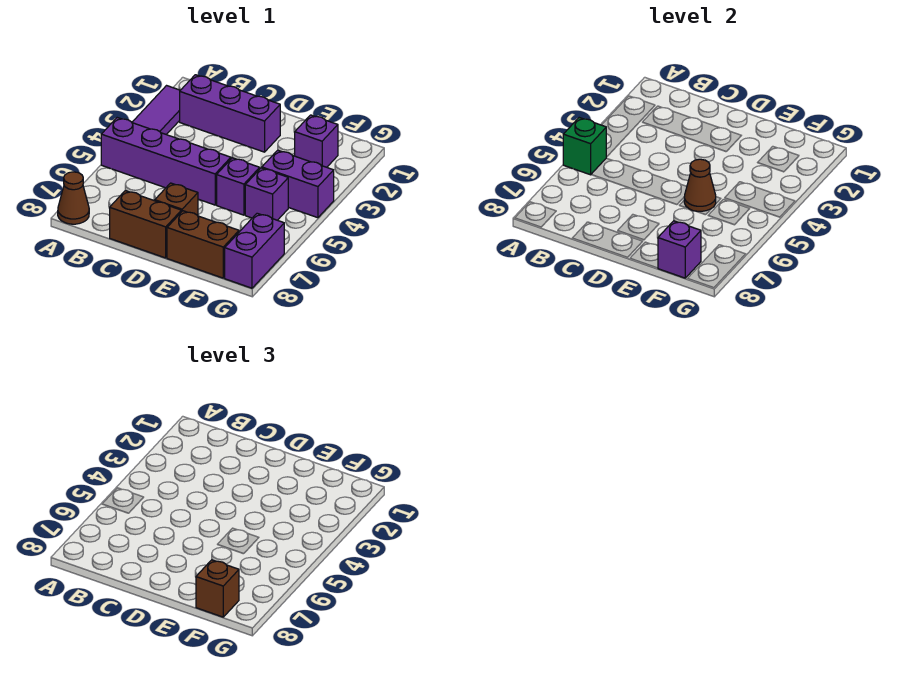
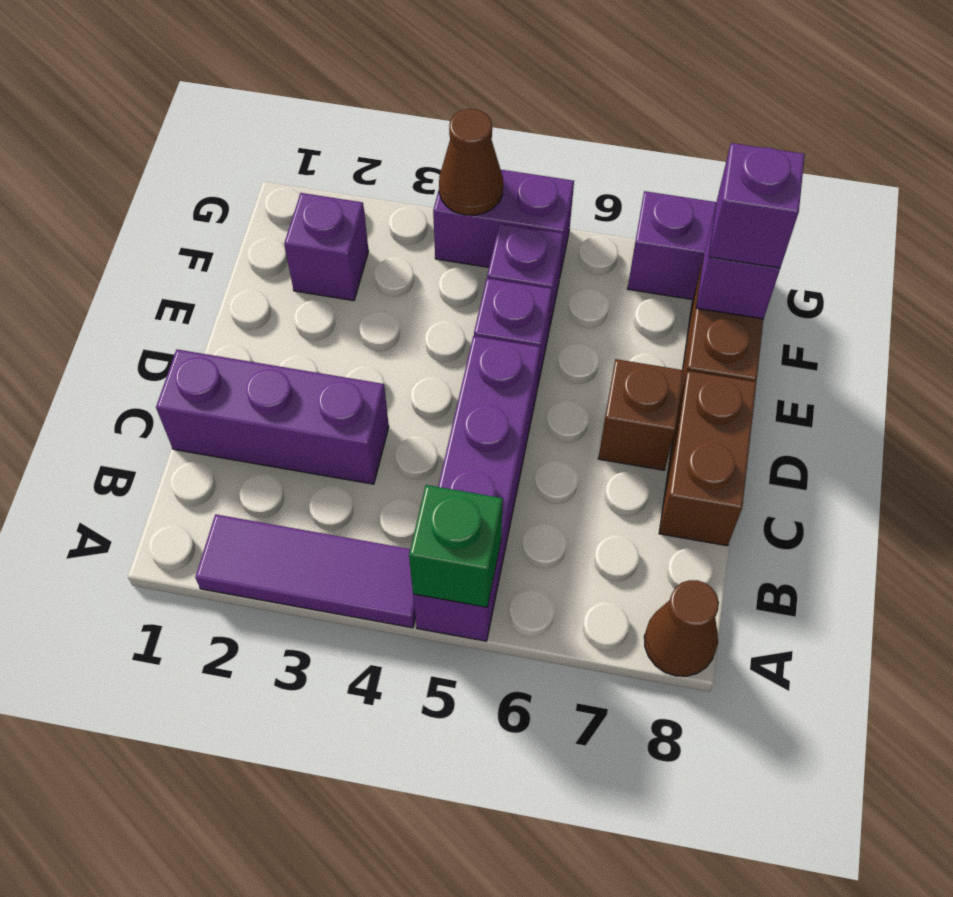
purple 1x3 brick [180,75,280,152] -> purple 1x3 brick turned to [156,349,389,484]
brown 1x1 cone [684,159,716,211] -> brown 1x1 cone moved to [439,109,503,215]
purple 1x2 brick [262,150,334,218] -> purple 1x2 brick turned to [433,170,574,275]
brown 1x1 brick [196,560,239,617] -> purple 1x1 brick [709,143,805,268]

